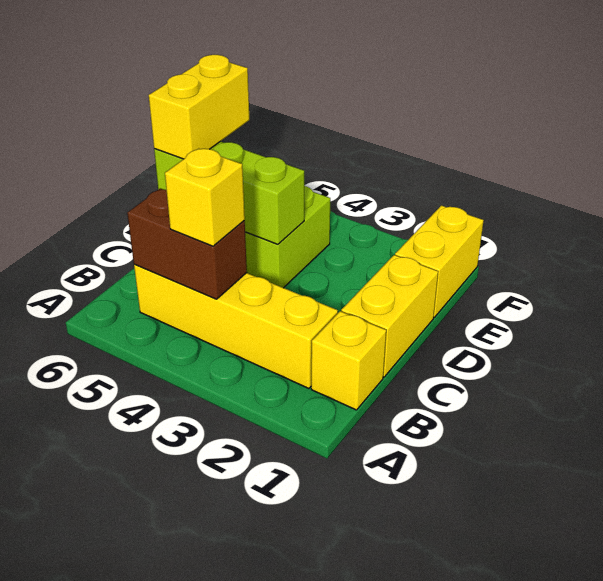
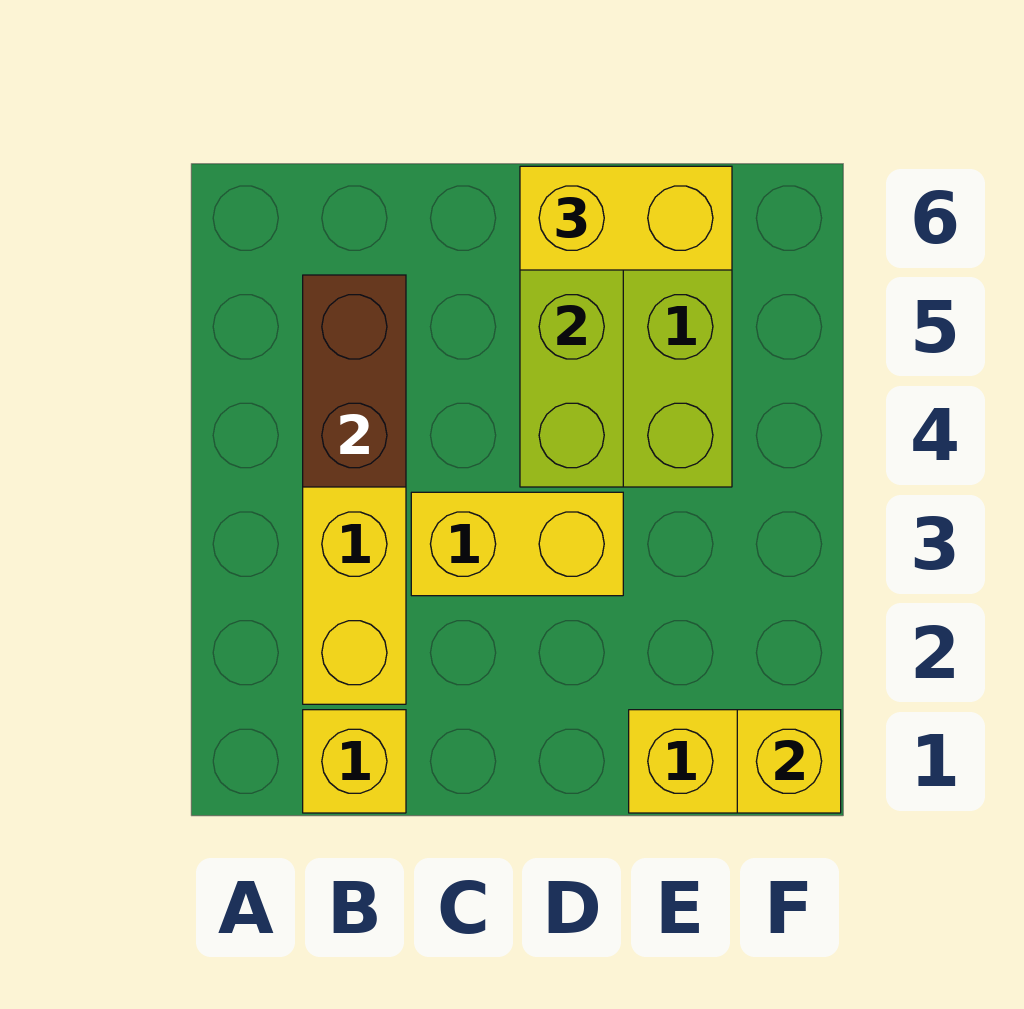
yellow 1x1 brick [165,149,245,246] -> yellow 1x1 brick moved to [737,710,841,813]
yellow 1x2 brick [341,255,438,377] -> yellow 1x2 brick moved to [411,492,623,596]

